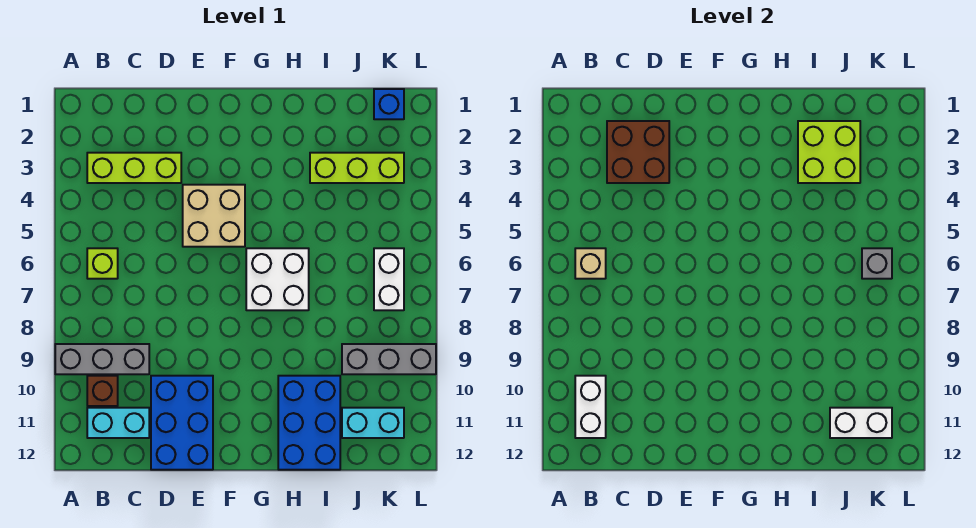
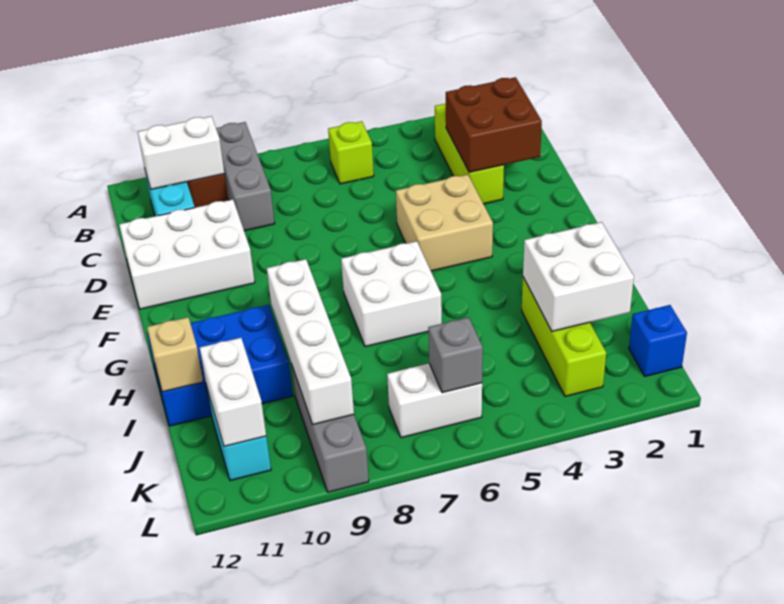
tan 1x1 brick [575,248,606,279] -> tan 1x1 brick moved to [147,317,203,392]
blue 2x3 brick [151,376,213,470] -> white 2x3 brick [119,199,255,309]
none -> white 1x4 brick [267,259,354,424]
lime 2x2 brick [798,121,860,183] -> white 2x2 brick [523,222,634,331]

